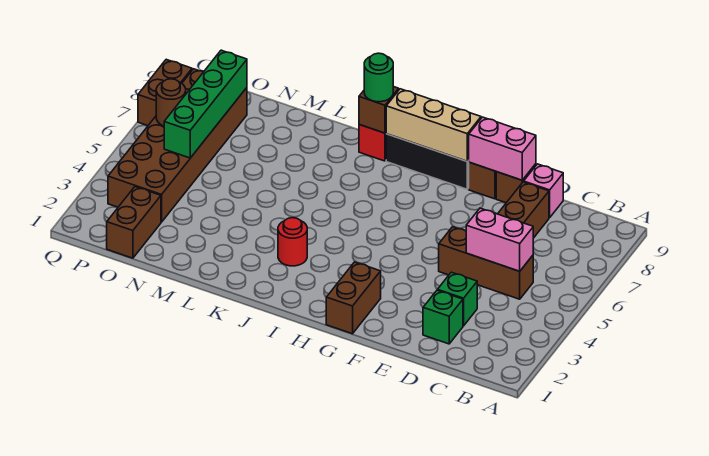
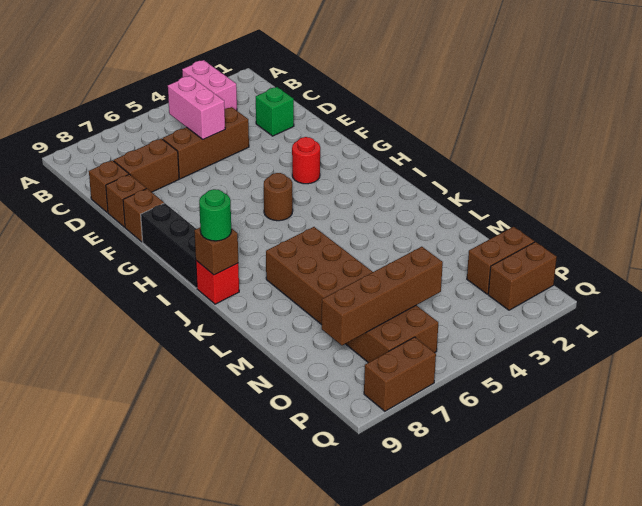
brown 1x3 brick [439,227,533,299] -> brown 1x3 brick turned to [163,107,249,179]
green 1x1 brick [438,272,477,326] -> none
pink 1x1 brick [524,164,563,218] -> brown 1x1 brick [89,160,129,213]
pink 1x2 brick [469,117,536,180] -> pink 1x2 brick moved to [182,60,237,111]
brown 1x2 brick [326,262,381,334] -> brown 1x2 brick moved to [488,242,557,310]
tan 1x3 brick [386,89,481,161] -> none
red 1x1 round brick [278,218,307,266] -> red 1x1 round brick moved to [292,137,320,184]
brown 2x6 brick [108,69,247,222] -> brown 2x6 brick turned to [266,227,438,363]
green 1x4 brick [164,50,247,158] -> brown 1x4 brick [322,247,443,345]
brown 1x1 round brick [156,79,186,126] -> brown 1x1 round brick moved to [264,173,293,221]

